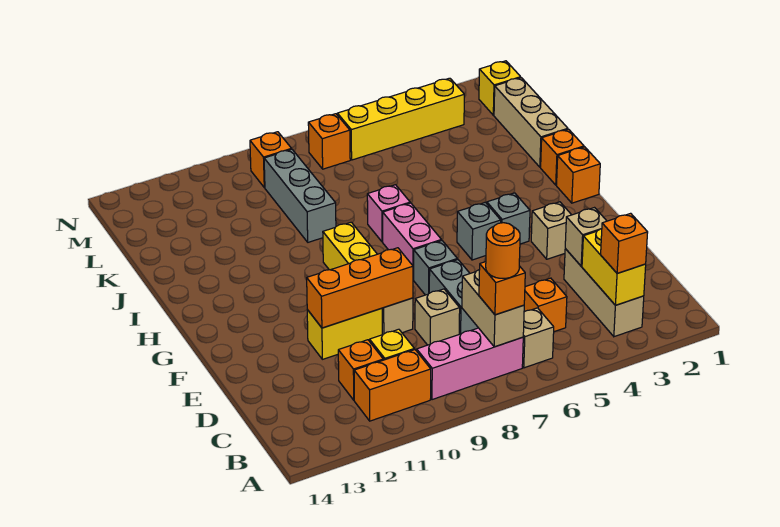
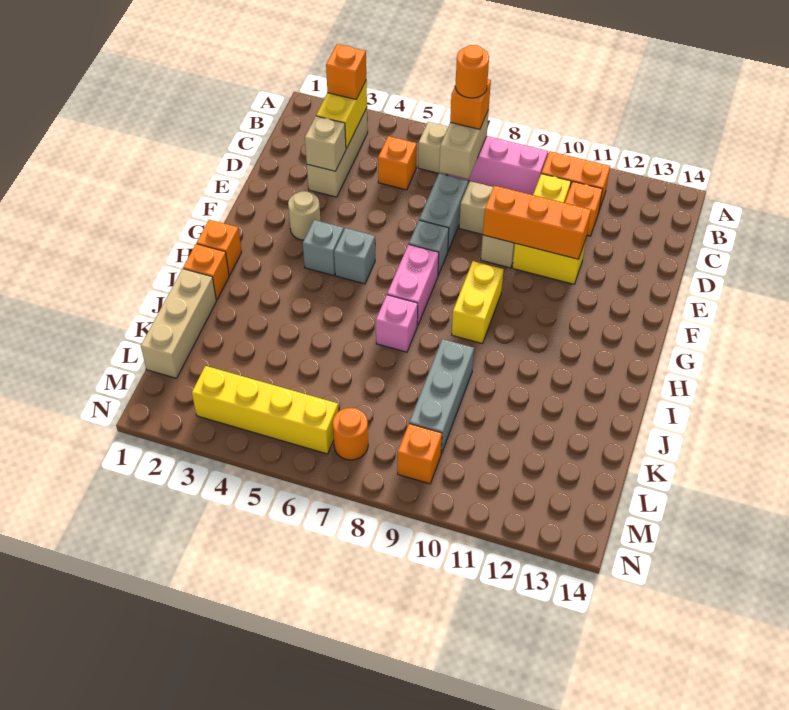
tan 1x1 brick [531,202,571,259] -> tan 1x1 round brick [288,191,320,240]
yellow 1x1 brick [479,61,521,115] -> none
orange 1x1 brick [308,114,350,169] -> orange 1x1 round brick [333,408,368,460]

